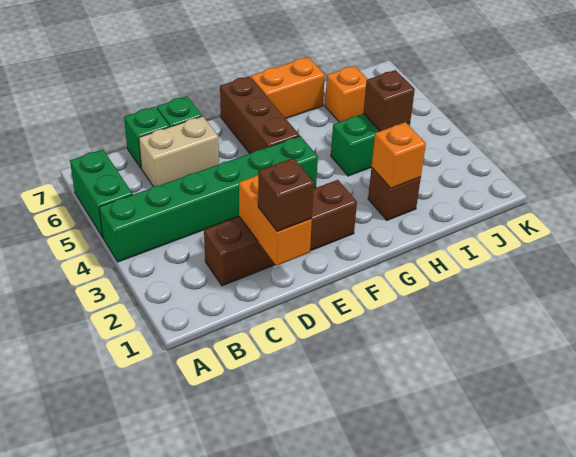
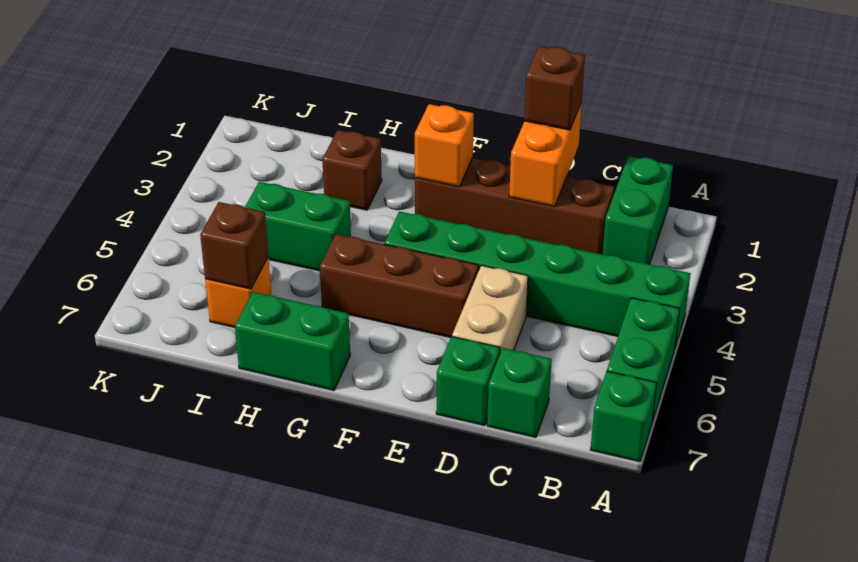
none -> green 1x1 brick [590,371,657,462]
none -> green 1x2 brick [603,156,673,264]
tan 1x2 brick [139,116,219,187] -> tan 1x2 brick turned to [452,265,528,353]
brown 1x3 brick [220,76,300,153] -> brown 1x3 brick turned to [320,234,479,338]
orange 1x2 brick [251,57,325,119] -> green 1x2 brick [235,292,350,390]
orange 1x1 brick [372,122,426,188] -> orange 1x1 brick moved to [415,104,474,187]
brown 1x1 brick [363,70,415,131] -> brown 1x1 brick moved to [200,202,268,289]

